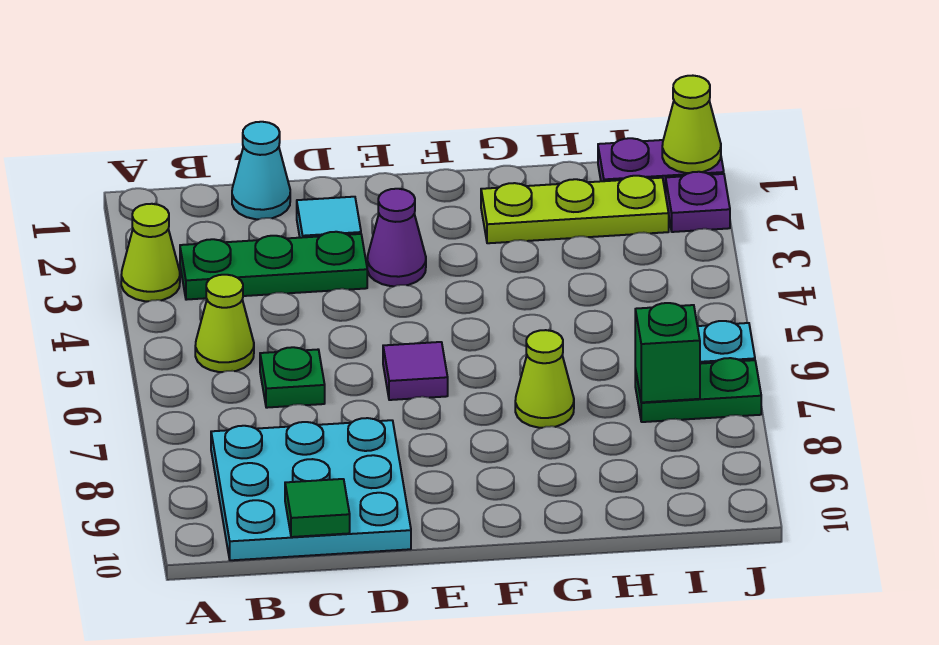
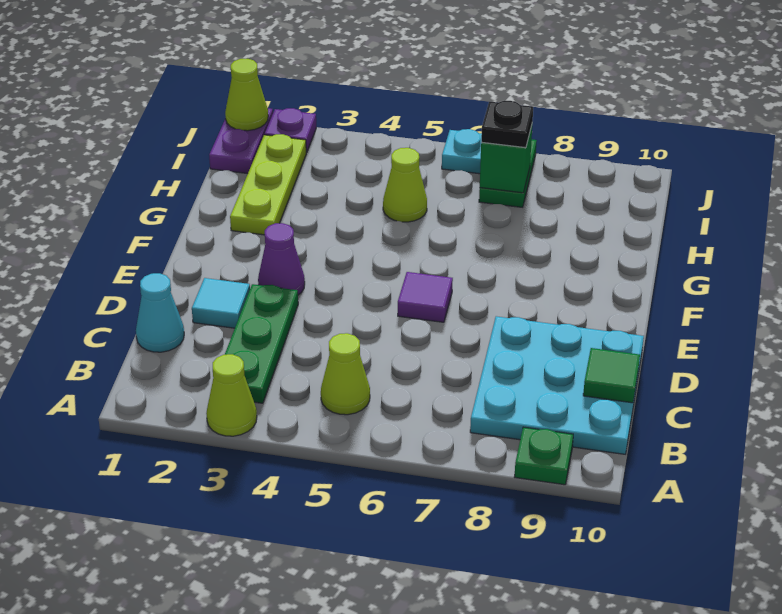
green 1x1 plate [260,347,325,408] -> green 1x1 plate moved to [515,427,573,485]
lime 1x1 cone [515,330,574,428] -> lime 1x1 cone moved to [383,148,427,222]
none -> black 1x1 plate [481,101,533,148]

